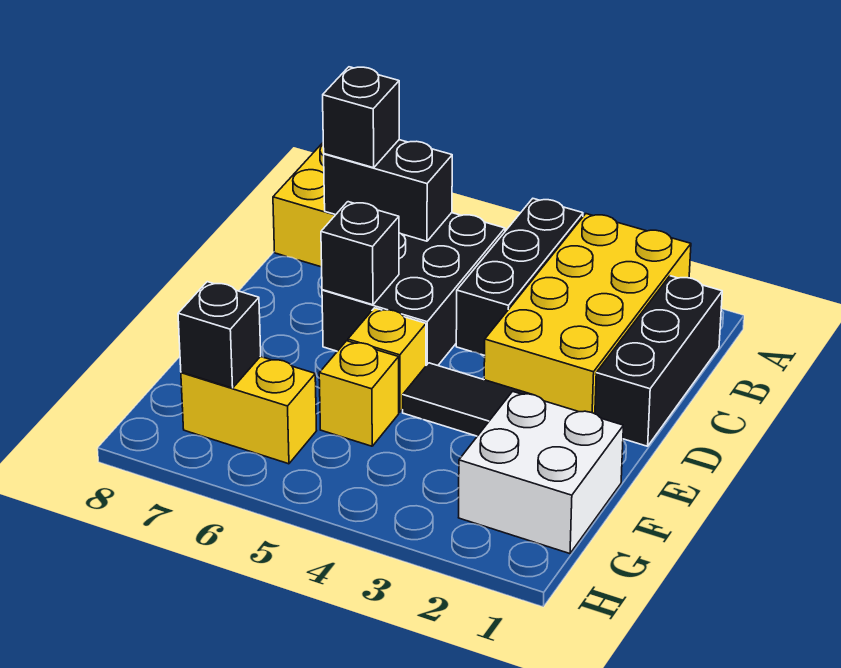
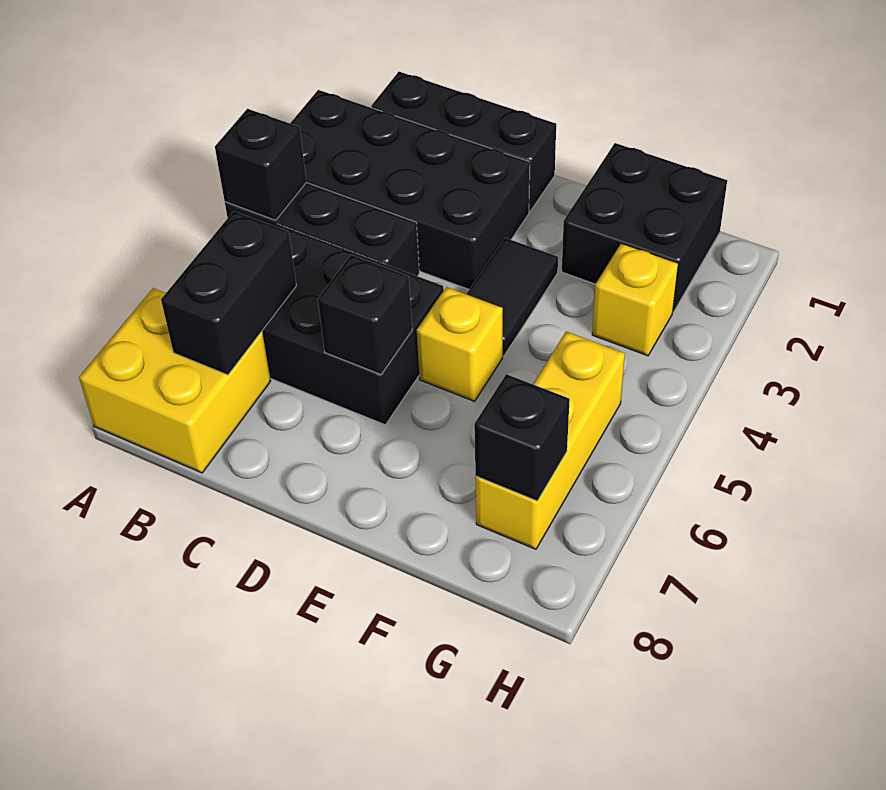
yellow 2x4 brick [484,214,691,414] -> black 2x4 brick [290,90,530,289]
black 1x1 brick [323,67,399,168] -> black 1x1 brick moved to [215,109,306,220]
white 2x2 brick [459,391,623,554] -> black 2x2 brick [562,143,727,312]
yellow 1x1 brick [319,341,399,446] -> yellow 1x1 brick moved to [592,243,678,356]
yellow 1x2 brick [181,357,317,464] -> yellow 1x3 brick [475,332,625,549]

